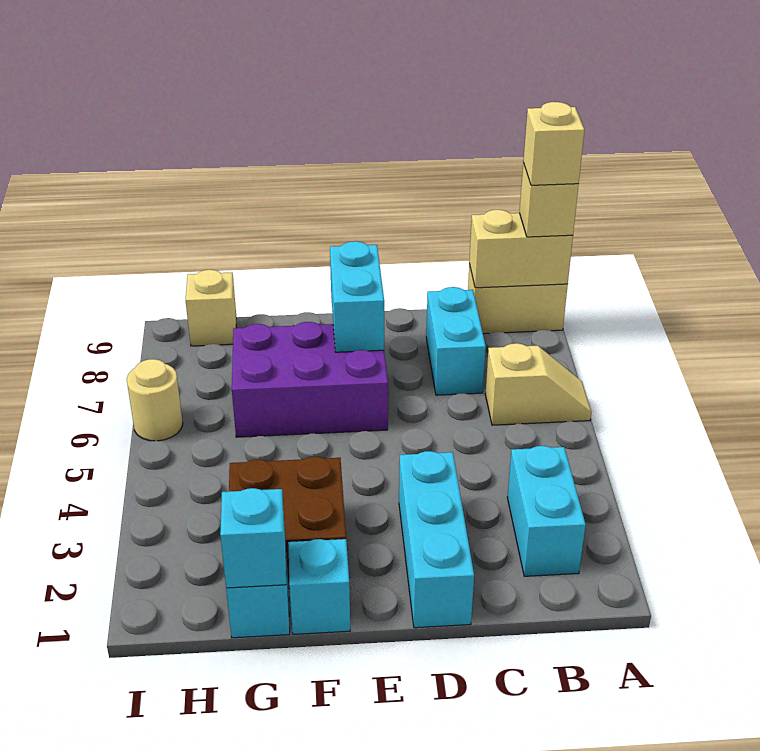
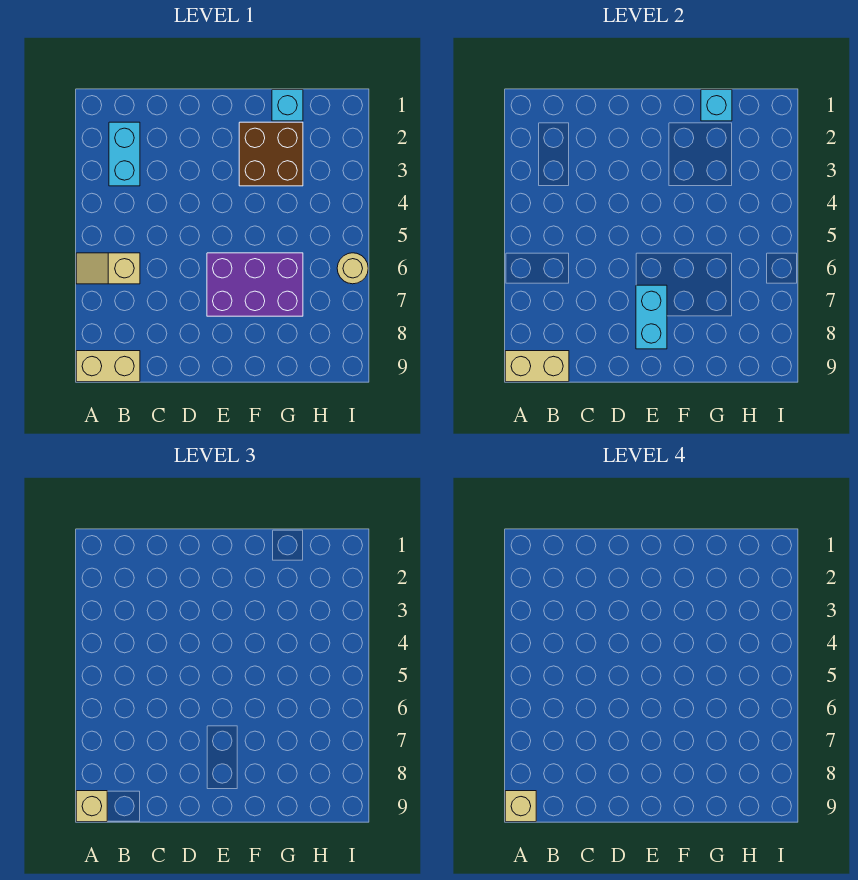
cyan 1x2 brick [426,287,486,395] -> none
cyan 1x3 brick [399,451,474,628] -> none
cyan 1x1 brick [288,539,350,634] -> none
tan 1x1 brick [186,270,237,346] -> none

